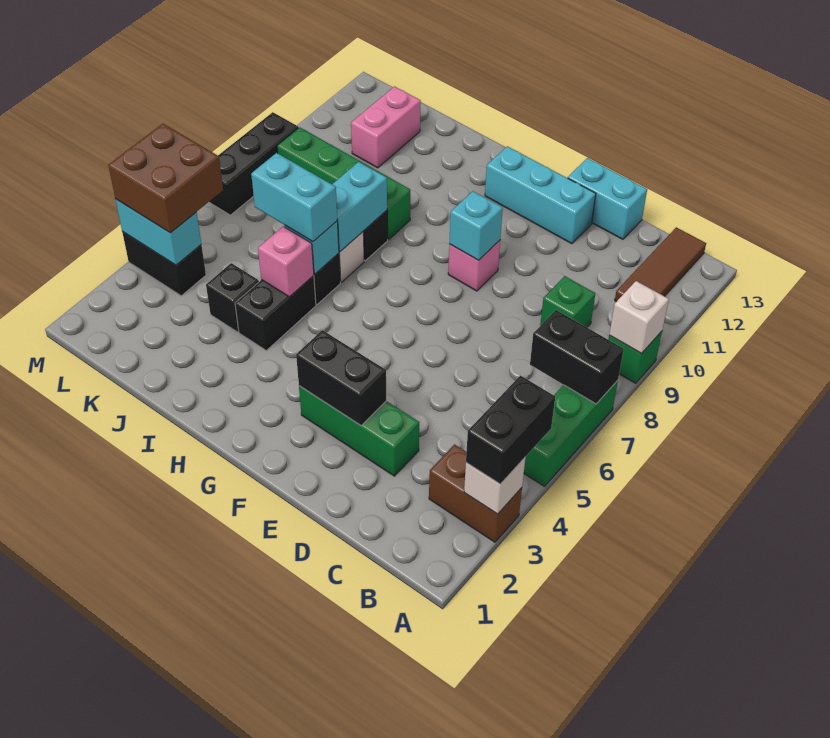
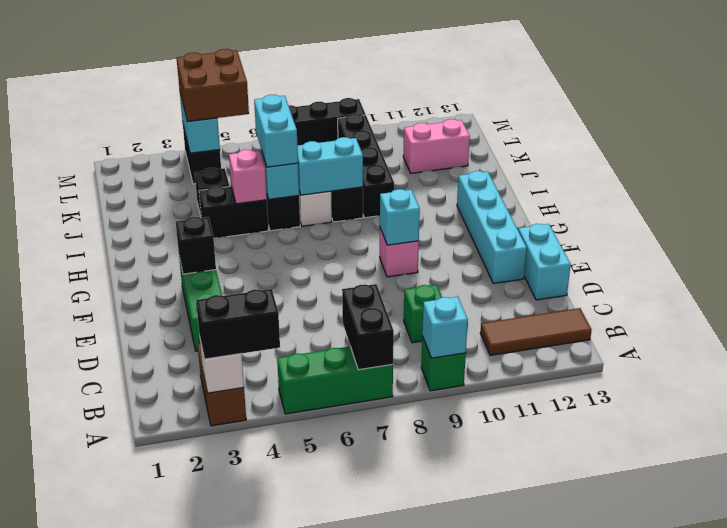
white 1x1 brick [609,281,669,354] -> cyan 1x1 brick [422,297,468,358]
black 1x2 brick [296,330,386,425] -> black 1x1 brick [176,217,216,274]
cyan 1x3 brick [485,146,596,244] -> cyan 1x4 brick [457,171,527,284]
green 1x4 brick [277,127,410,240] -> black 1x4 brick [338,114,394,218]

